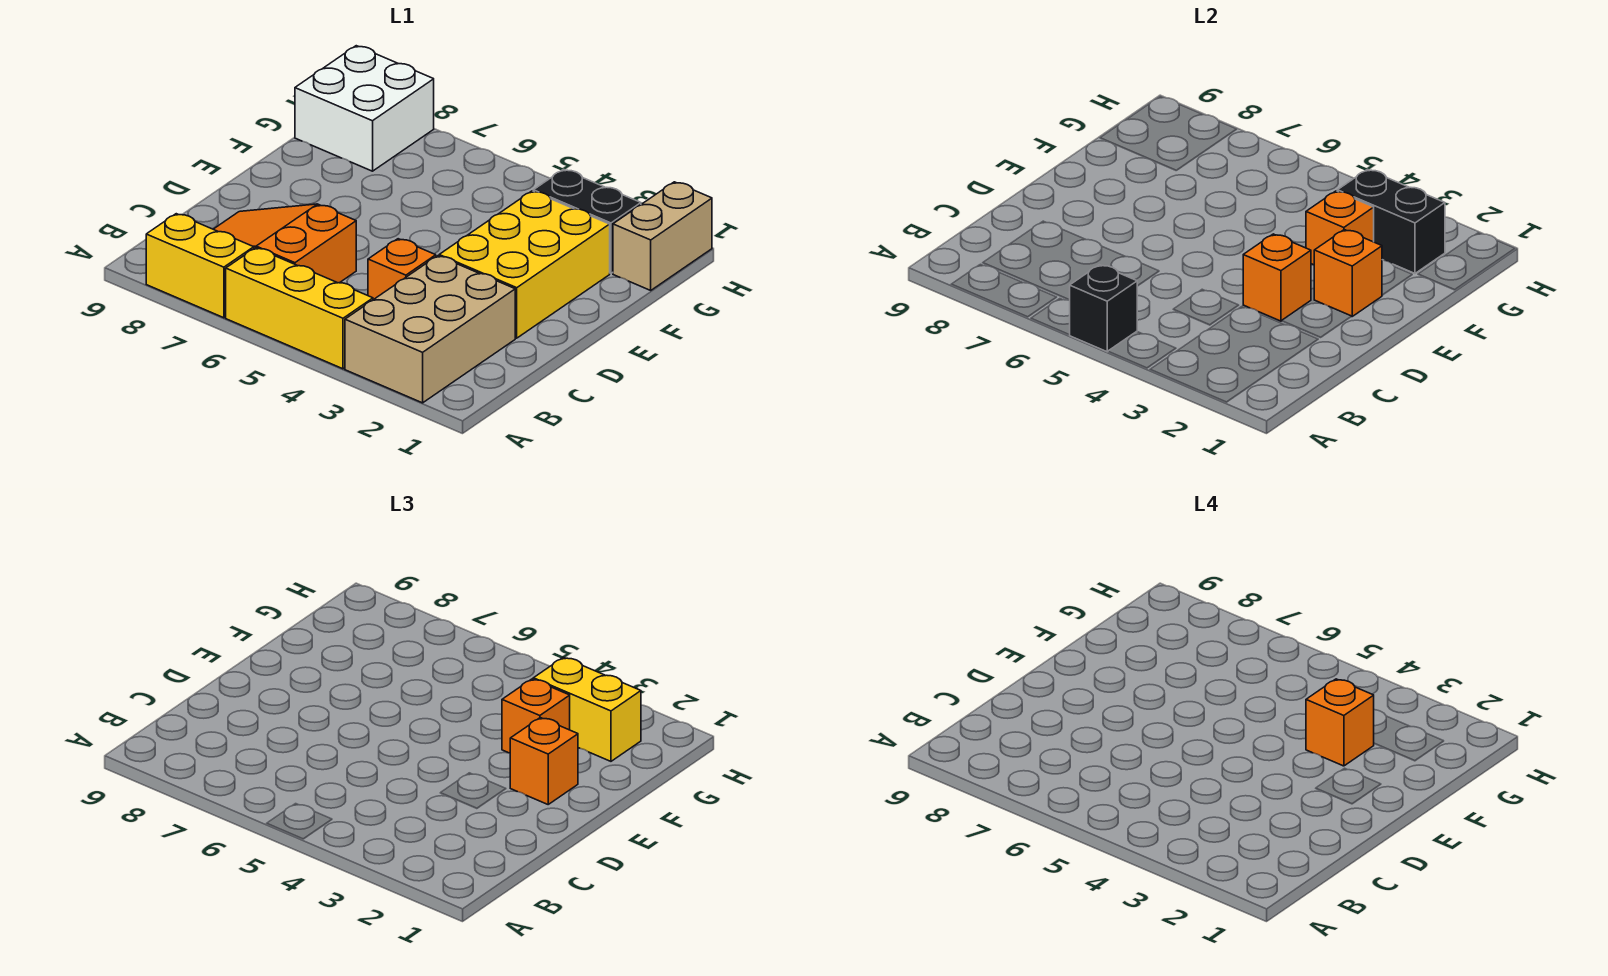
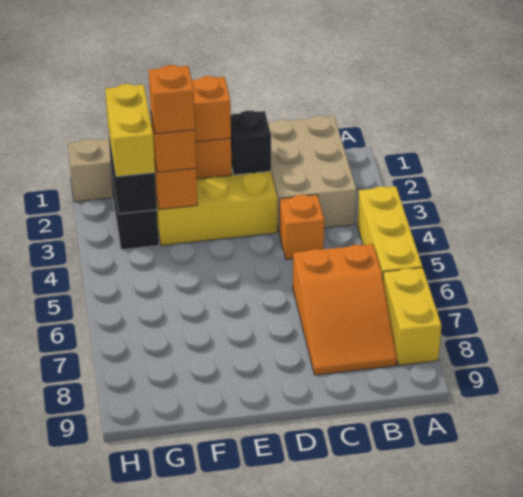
tan 2x3 brick [345,256,515,403] -> tan 2x3 brick turned to [268,116,357,231]
black 1x1 brick [1070,265,1137,352] -> black 1x1 brick moved to [231,111,271,175]
orange 1x1 brick [1243,234,1311,321] -> none
white 2x2 brick [295,46,434,171] -> none

